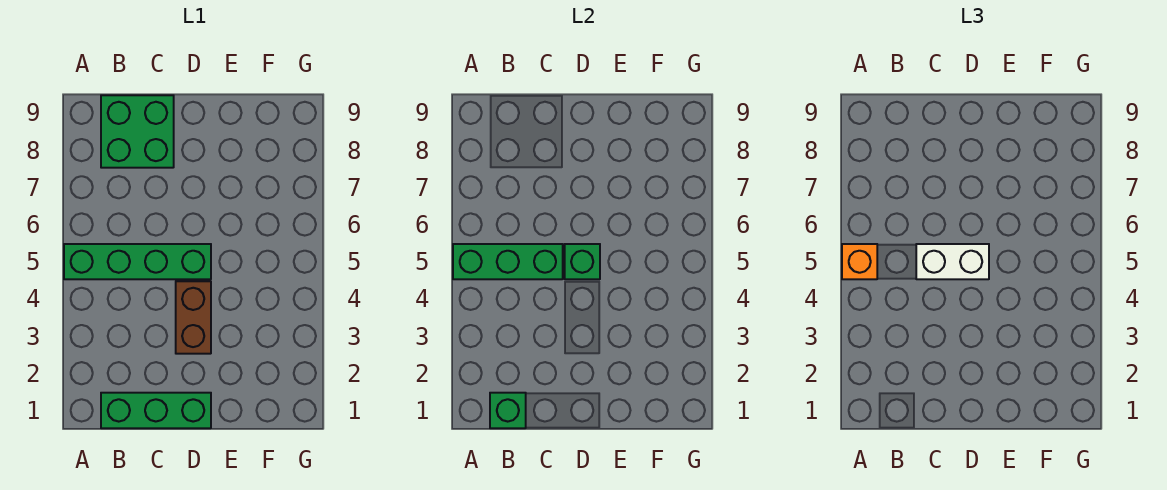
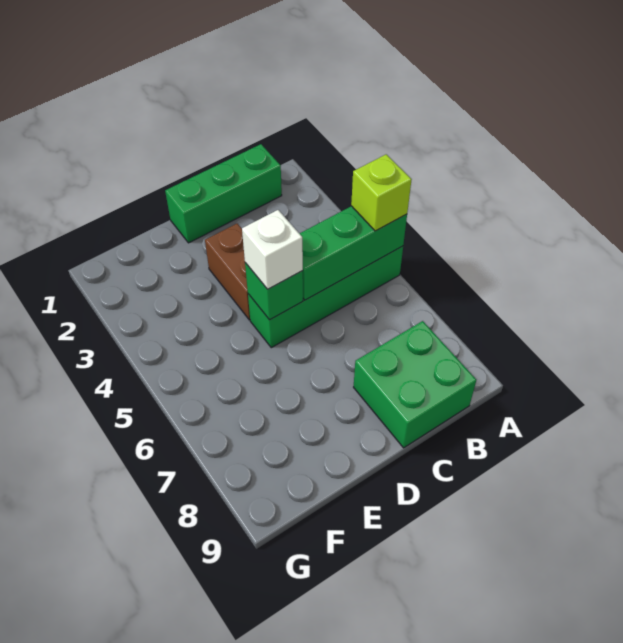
orange 1x1 brick [842,244,877,279] -> lime 1x1 brick [351,154,412,231]
green 1x1 brick [490,393,526,428] -> none
white 1x2 brick [916,244,989,279] -> white 1x1 brick [242,210,303,289]

